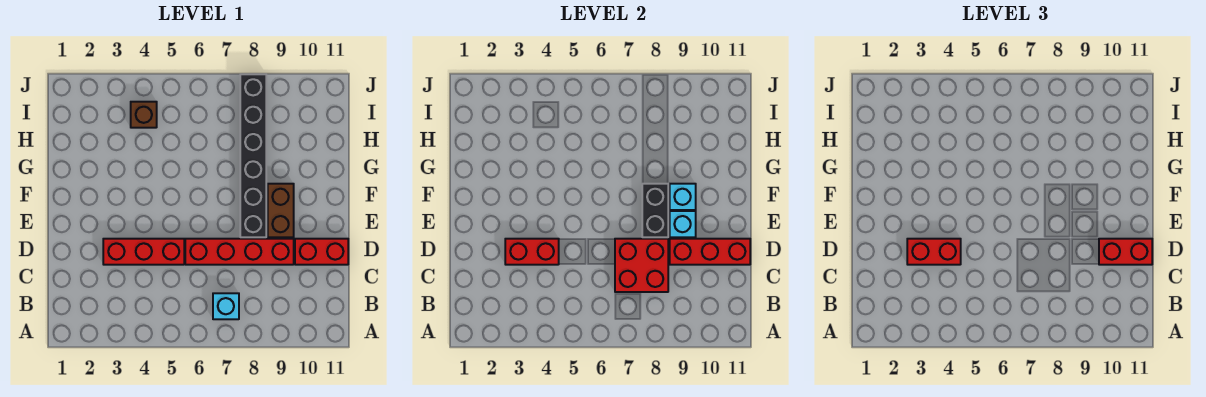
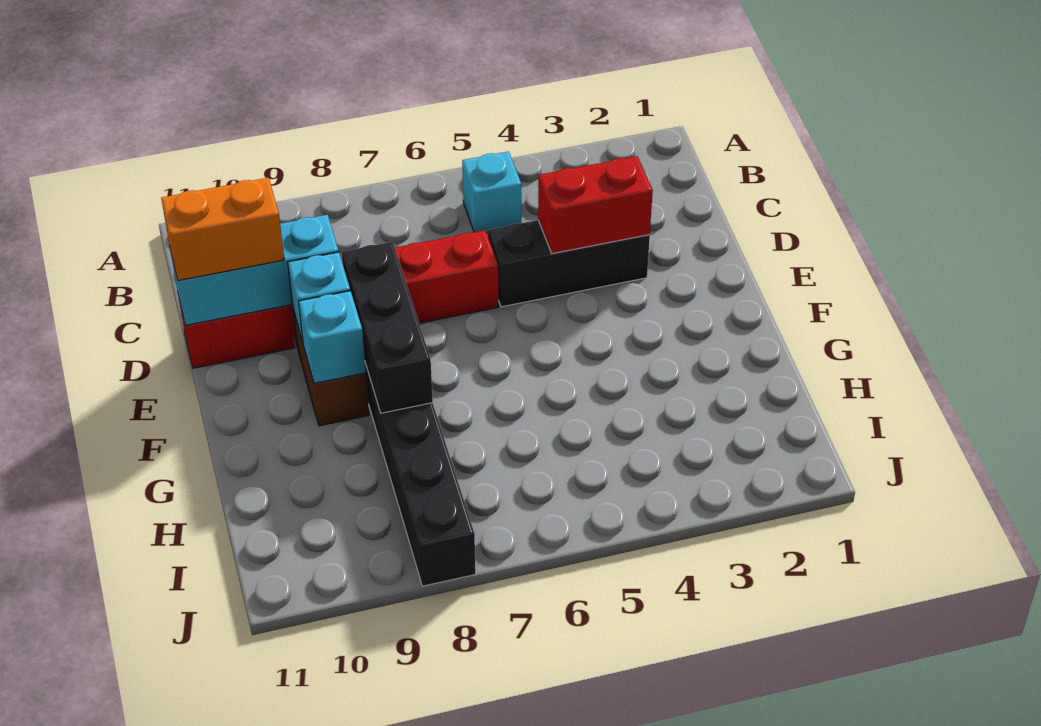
cyan 1x1 brick [213,293,239,319] -> cyan 1x1 brick moved to [462,151,521,233]
red 2x2 brick [615,239,668,292] -> none
red 1x3 brick [103,239,184,265] -> black 1x3 brick [488,220,650,307]
red 1x2 brick [907,239,961,265] -> none
red 1x3 brick [670,239,750,265] -> cyan 1x3 brick [170,215,339,325]
red 1x2 brick [1099,239,1152,265] -> orange 1x2 brick [161,178,284,281]
black 1x2 brick [642,184,668,237] -> black 1x3 brick [342,242,433,413]
brown 1x1 brick [131,102,157,128] -> none

